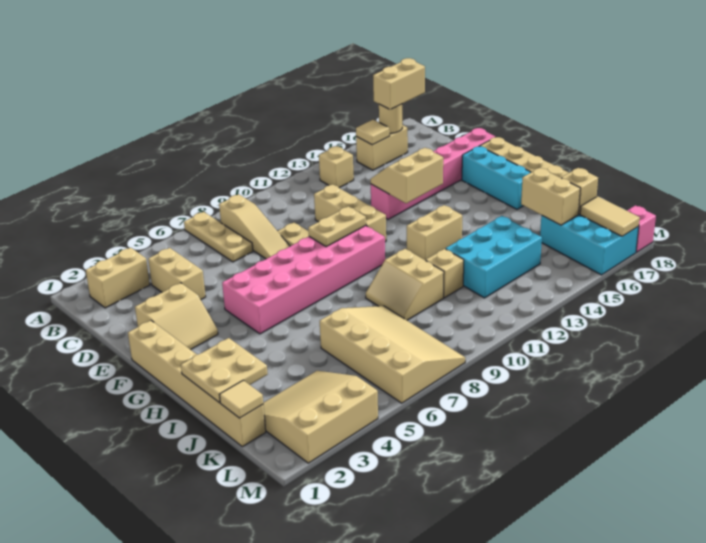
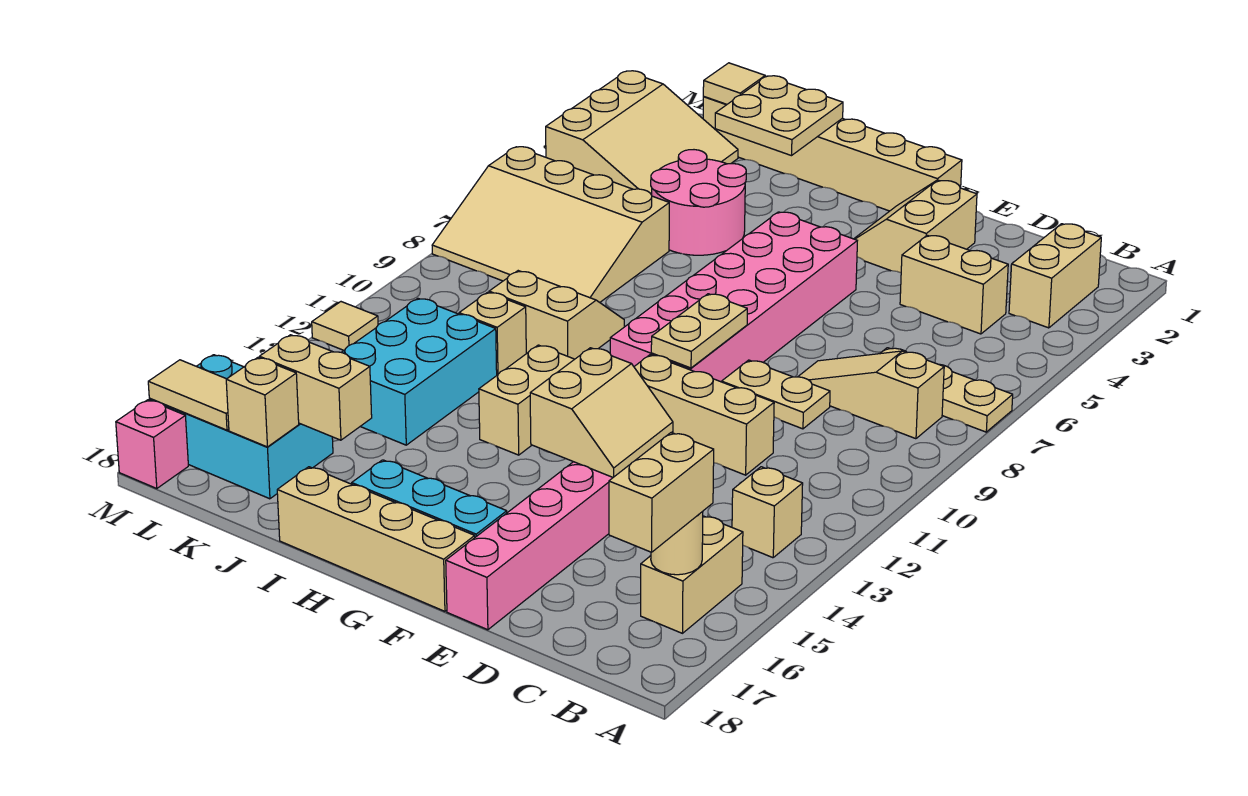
tan 1x1 tile [356,120,390,145] -> tan 1x1 tile moved to [312,302,378,350]
none -> pink 2x2 round brick [651,150,746,255]

